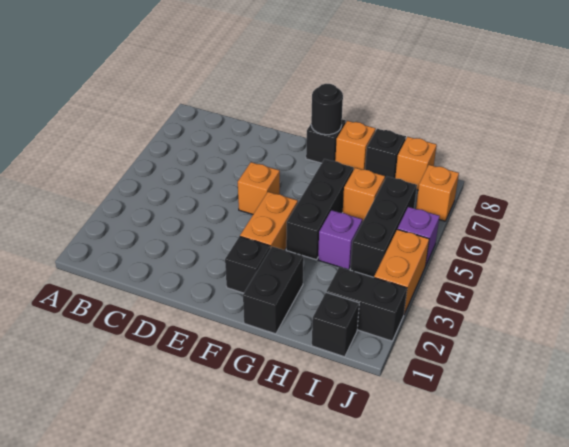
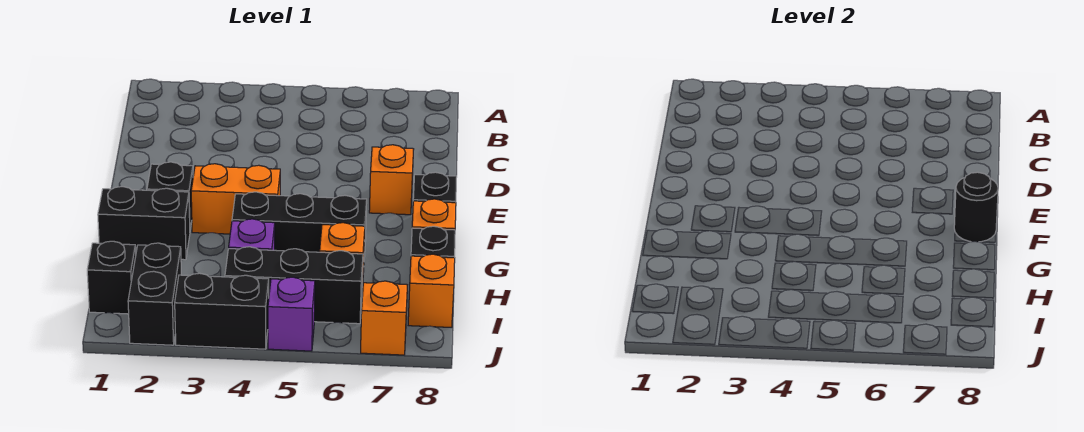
orange 1x1 brick [238,162,280,214] -> orange 1x1 brick moved to [369,145,414,215]
orange 1x2 brick [374,229,429,314] -> black 1x2 brick [175,273,269,349]

